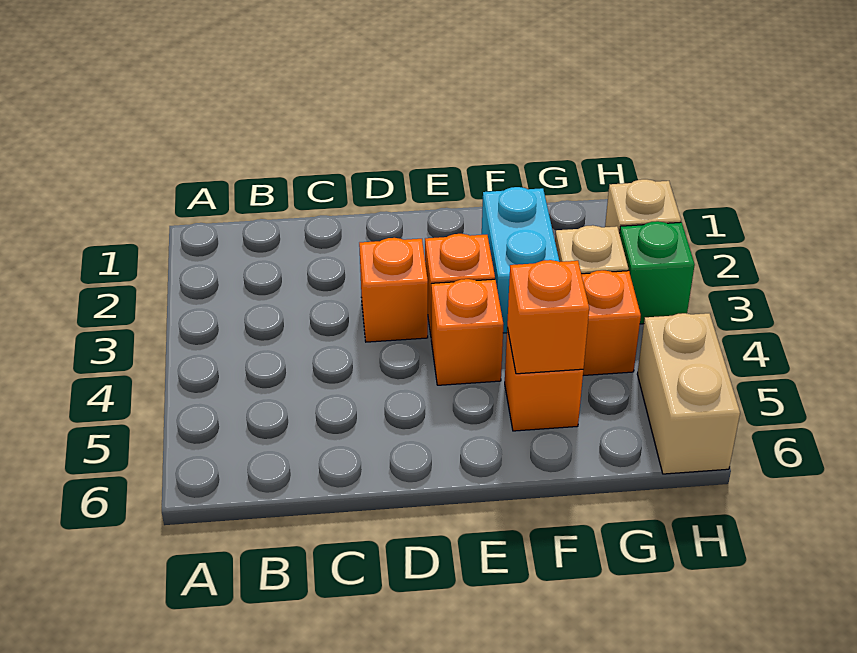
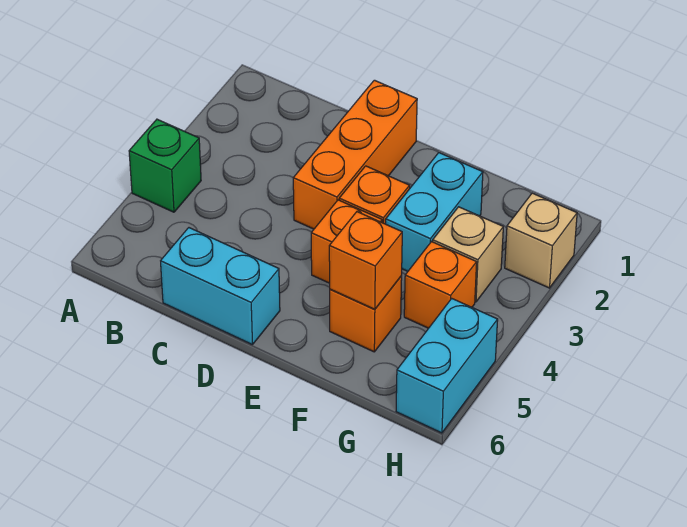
none -> cyan 1x2 brick [161,228,280,345]
orange 1x1 brick [359,238,428,342] -> orange 1x3 brick [293,80,417,229]
green 1x1 brick [620,221,695,324] -> green 1x1 brick moved to [129,119,201,212]
tan 1x2 brick [637,313,740,474] -> cyan 1x2 brick [396,299,498,433]

